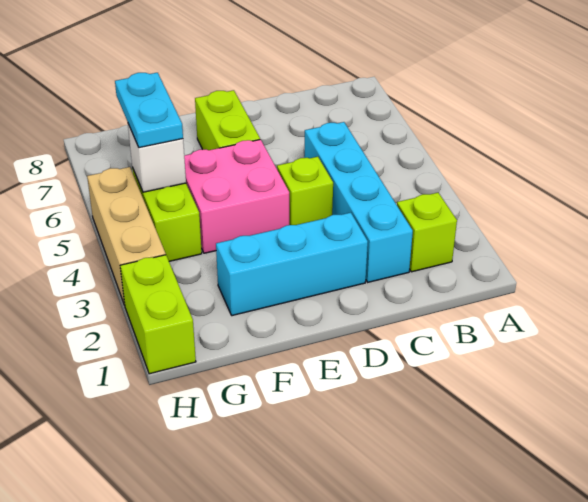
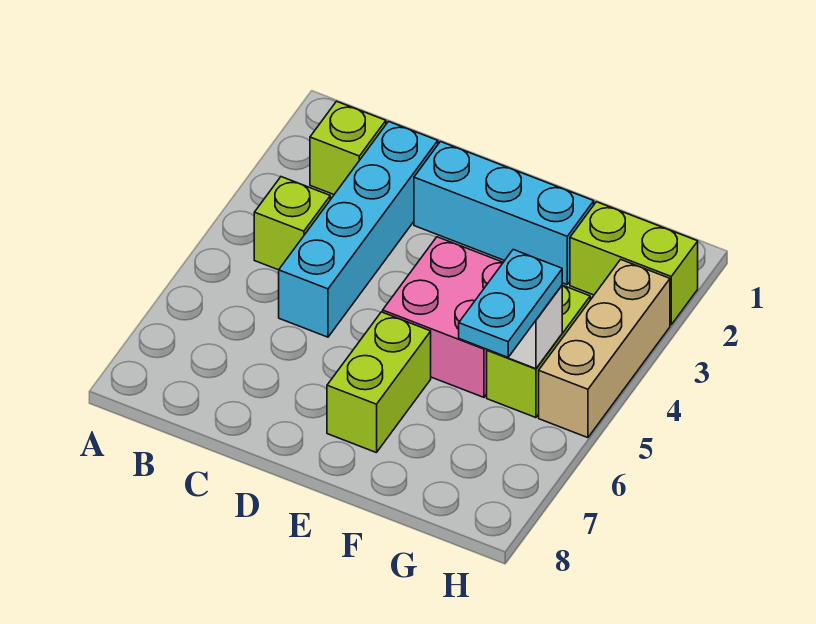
lime 1x1 brick [277,157,333,225] -> lime 1x1 brick moved to [254,177,330,270]
lime 1x2 brick [120,255,196,374] -> lime 1x2 brick turned to [570,202,698,325]

